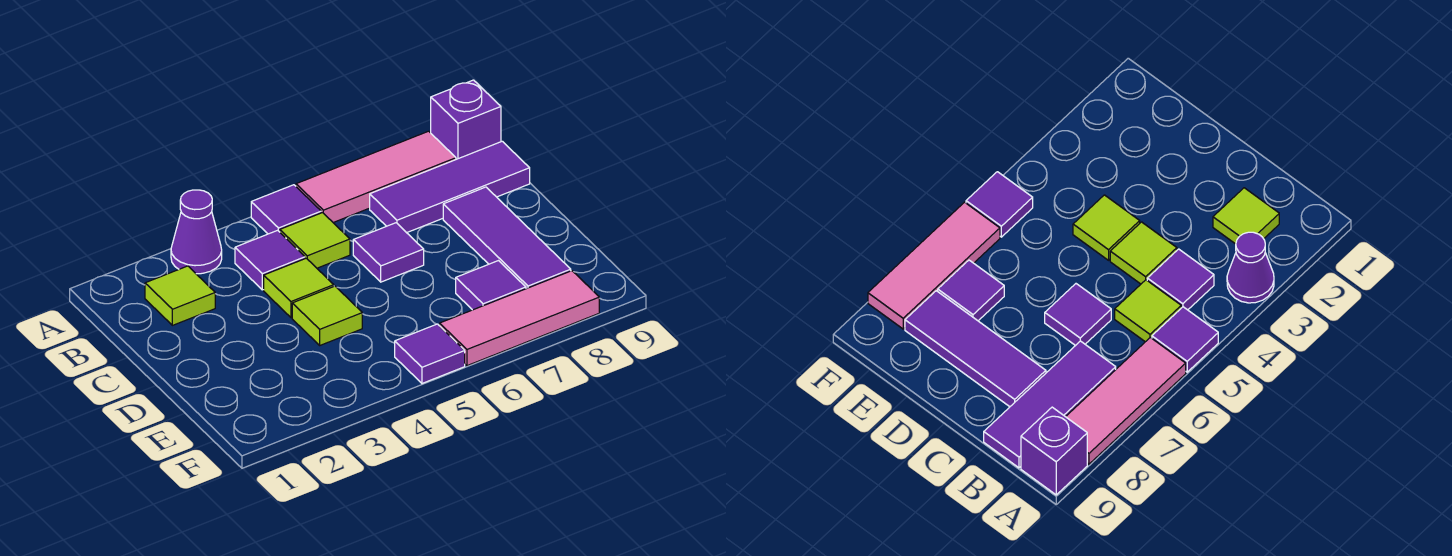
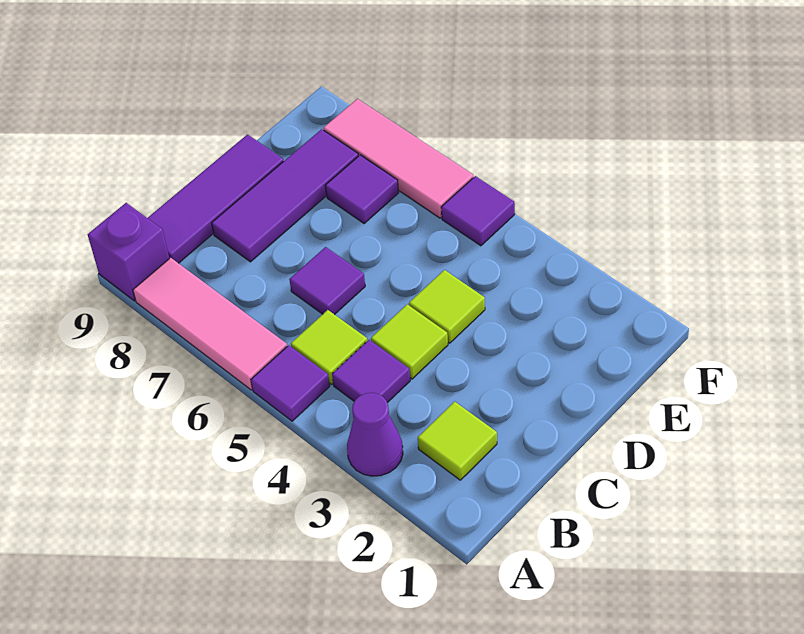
purple 1x3 tile [370,141,530,233] -> purple 1x3 tile turned to [148,135,284,263]

